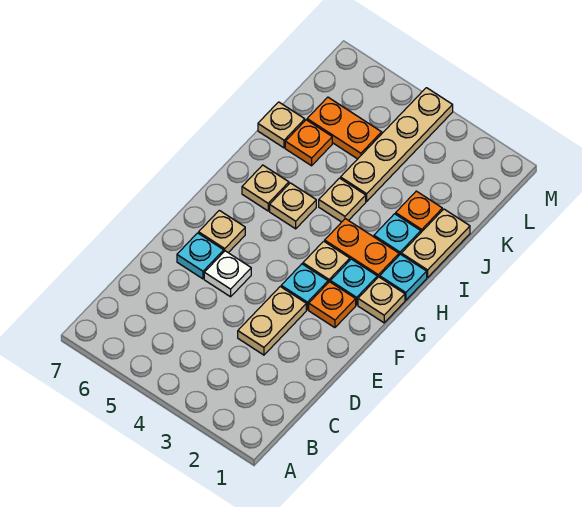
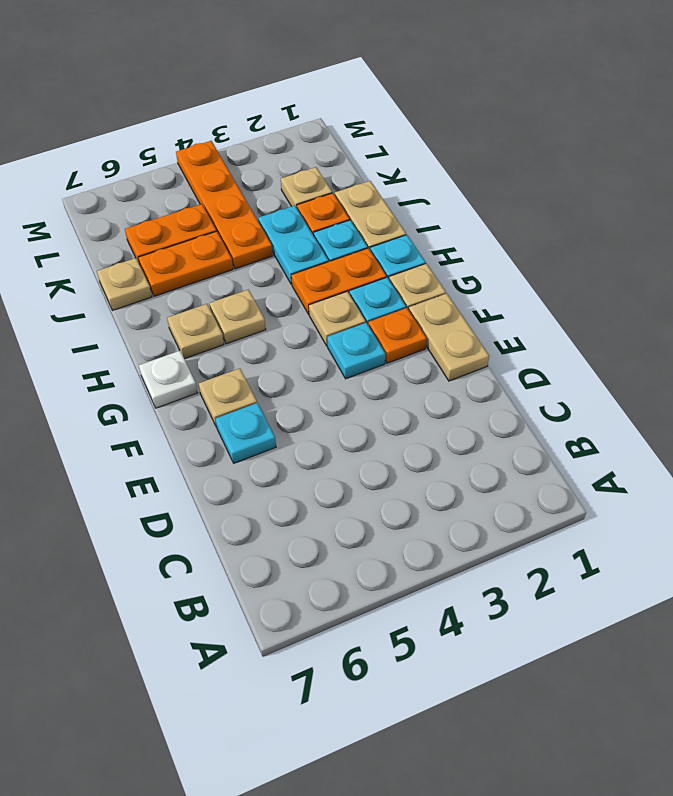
tan 1x2 plate [238,287,306,355] -> tan 1x2 plate moved to [409,293,489,381]
white 1x1 plate [204,251,251,297] -> white 1x1 plate moved to [139,351,197,408]
none -> cyan 1x2 plate [258,206,328,284]
tan 1x1 plate [319,178,366,222] -> tan 1x1 plate moved to [281,167,332,208]
tan 1x4 plate [341,88,453,201] -> orange 1x4 plate [176,141,273,269]
orange 1x1 plate [285,120,332,166] -> orange 1x2 plate [138,231,233,296]

